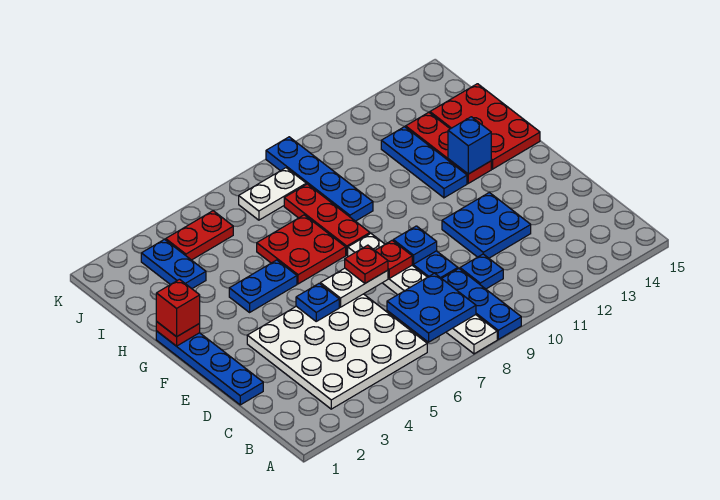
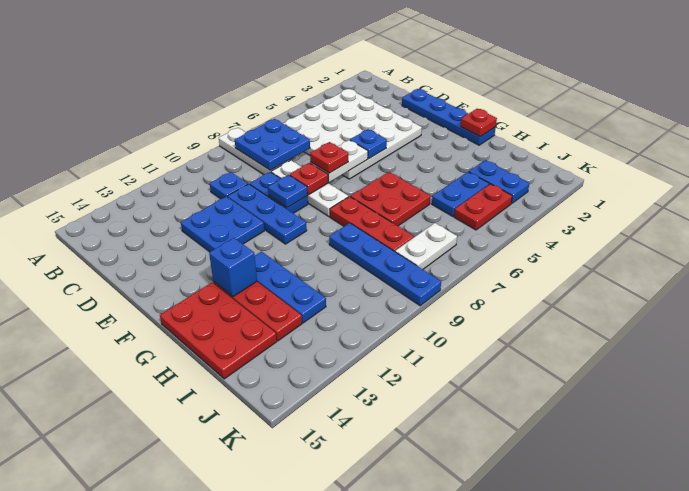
blue 1x3 plate [442,268,521,339] -> blue 1x3 plate moved to [228,184,307,244]
red 1x1 brick [156,279,200,337] -> none
blue 1x2 plate [229,260,297,312] -> blue 1x2 plate moved to [432,172,489,216]

